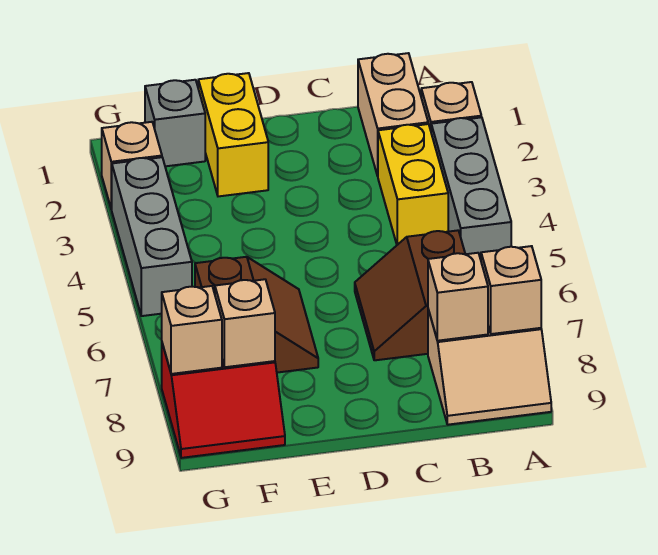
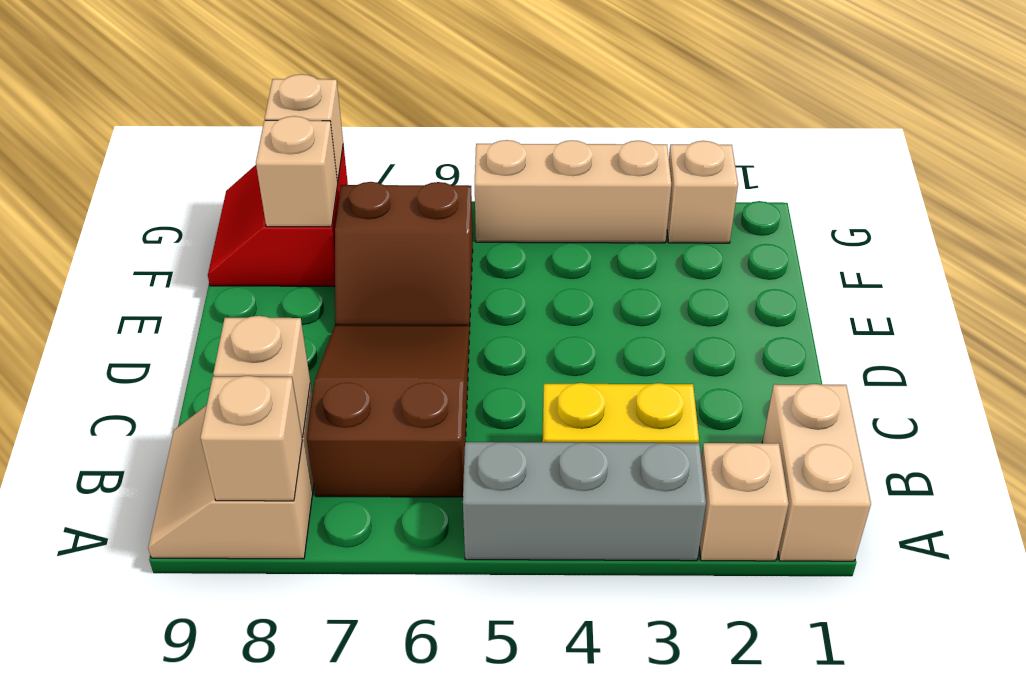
tan 1x2 brick [358,53,428,176] -> tan 1x2 brick turned to [762,384,871,561]
brown 2x2 slope [355,230,465,360] -> brown 2x3 slope [307,326,469,497]
yellow 1x2 brick [198,73,268,196] -> none
grey 1x1 brick [145,80,205,166] -> none
grey 1x3 brick [111,157,192,316] -> tan 1x3 brick [475,140,671,243]

